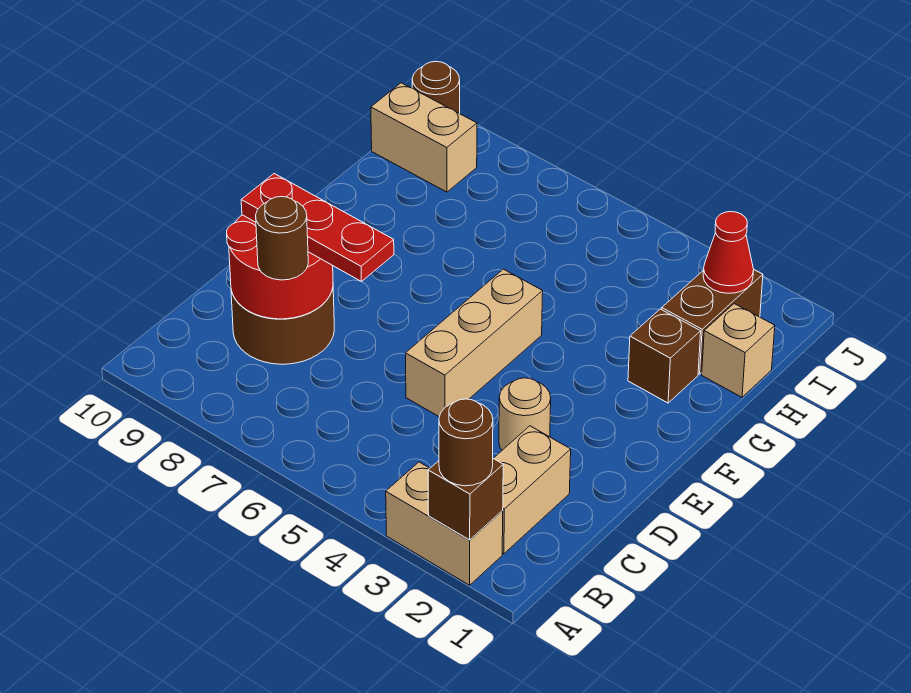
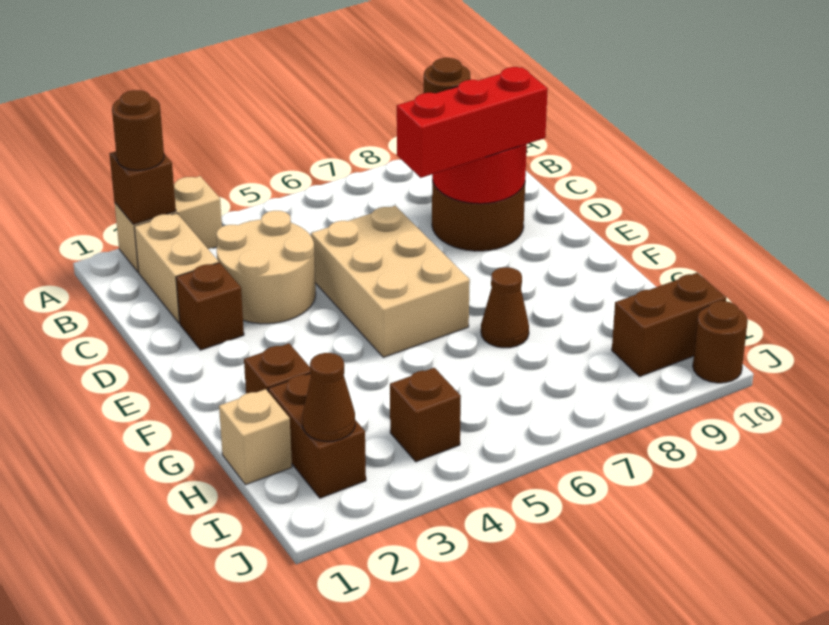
none -> brown 1x1 brick [176,263,244,350]
tan 1x1 round brick [499,378,551,450] -> tan 2x2 round brick [216,211,316,324]
tan 1x3 brick [405,269,543,417] -> tan 2x3 brick [311,206,470,357]
red 1x3 plate [241,174,394,281] -> red 1x3 brick [397,67,548,178]
none -> brown 1x1 cone [481,267,529,348]
red 1x1 cone [703,212,754,293] -> brown 1x1 cone [302,353,355,441]
none -> brown 1x1 brick [390,368,461,462]
tan 1x2 brick [371,83,477,192] -> brown 1x2 brick [612,273,726,377]

